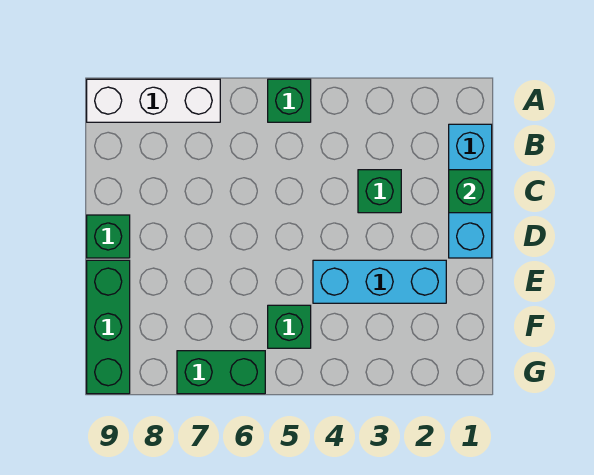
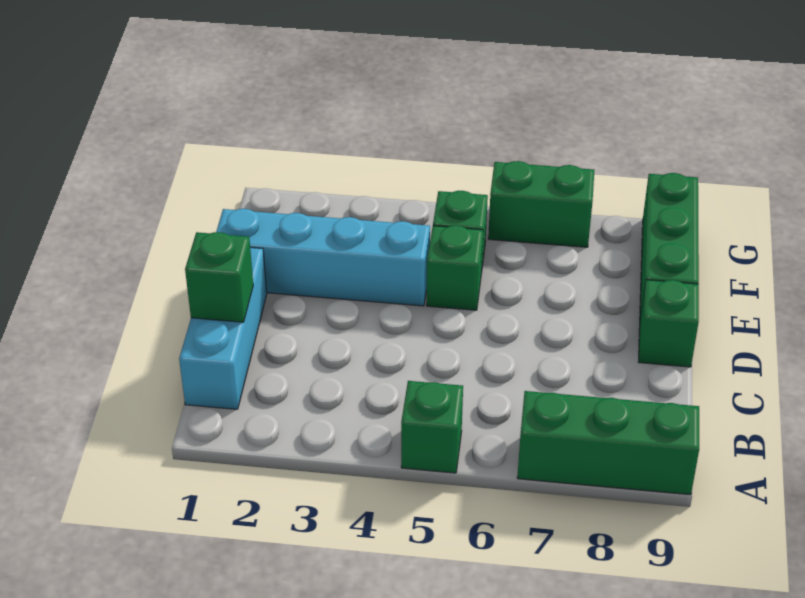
white 1x3 brick [87,79,220,122] -> green 1x3 brick [517,391,699,495]
green 1x1 brick [358,170,401,213] -> green 1x1 brick moved to [427,226,483,310]
cyan 1x3 brick [313,260,446,303] -> cyan 1x4 brick [216,209,430,306]

